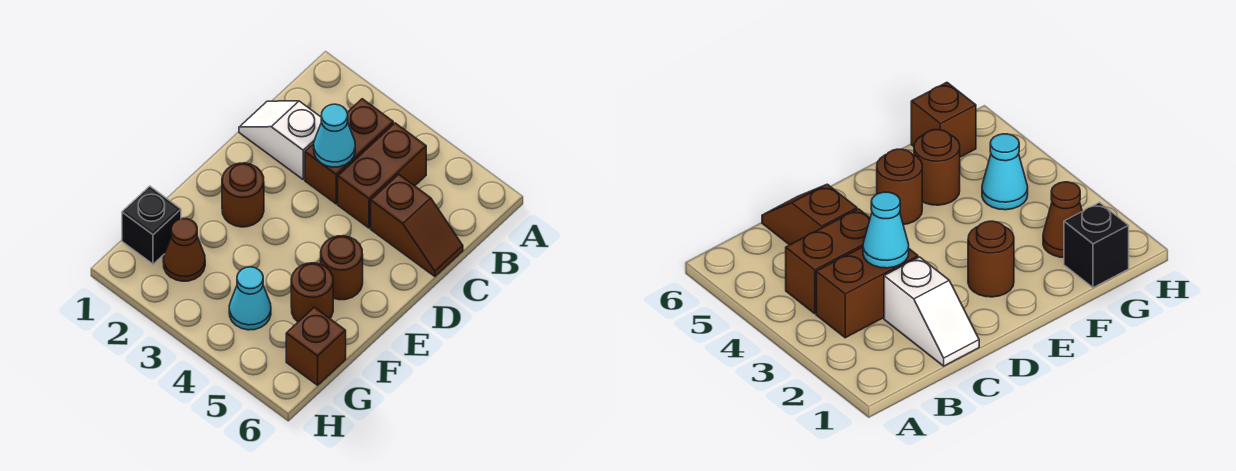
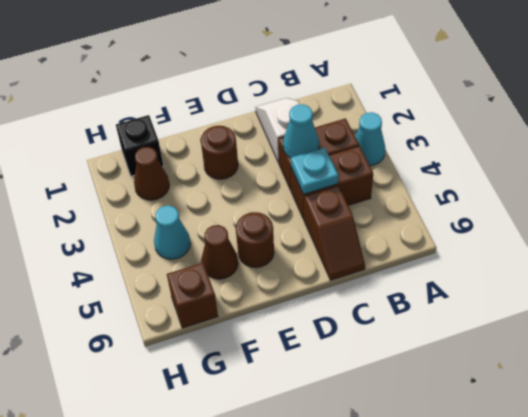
none -> cyan 1x1 cone [355,112,385,166]
none -> cyan 1x1 plate [291,147,338,194]
brown 1x1 round brick [291,263,333,322] -> brown 1x1 cone [201,225,238,279]

